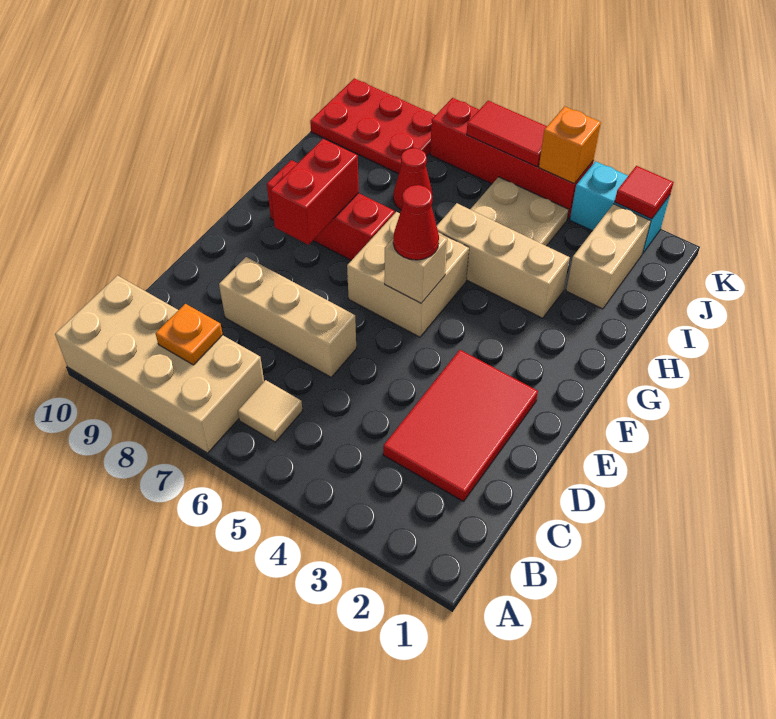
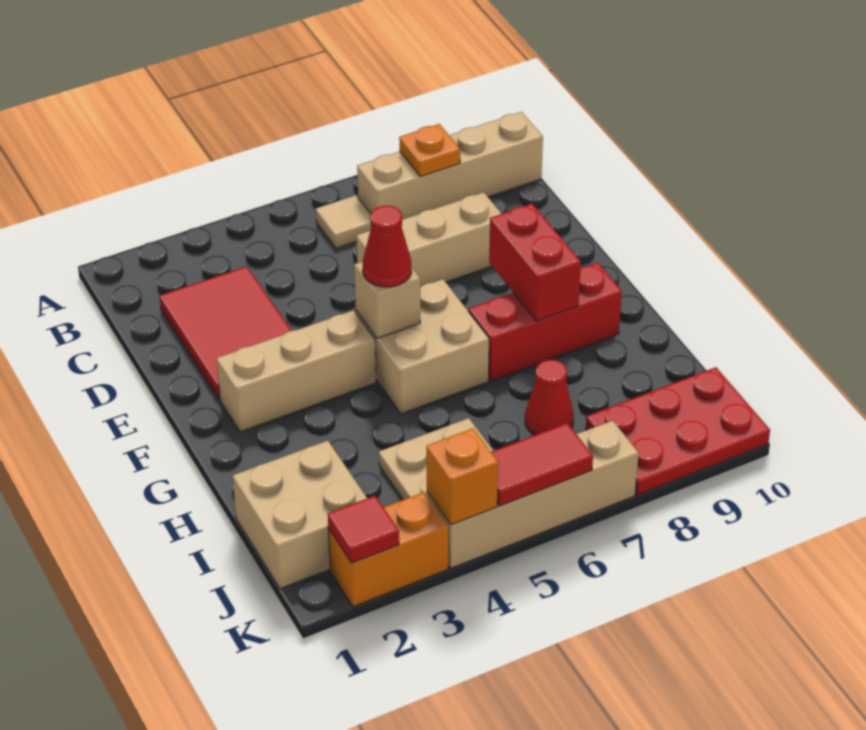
tan 2x4 brick [55,275,264,453] -> tan 1x4 brick [357,112,543,220]
tan 1x3 brick [437,203,570,318] -> tan 1x3 brick moved to [217,310,376,432]
tan 1x2 brick [566,204,651,309] -> tan 2x2 brick [233,441,367,589]
cyan 1x2 brick [570,161,670,254] -> orange 1x2 brick [328,492,448,607]
red 1x4 brick [430,98,593,219] -> tan 1x4 brick [427,421,639,568]

